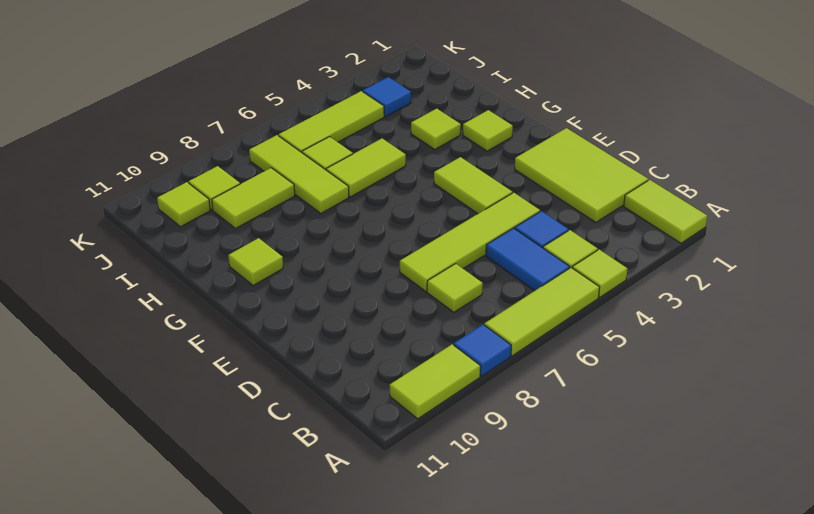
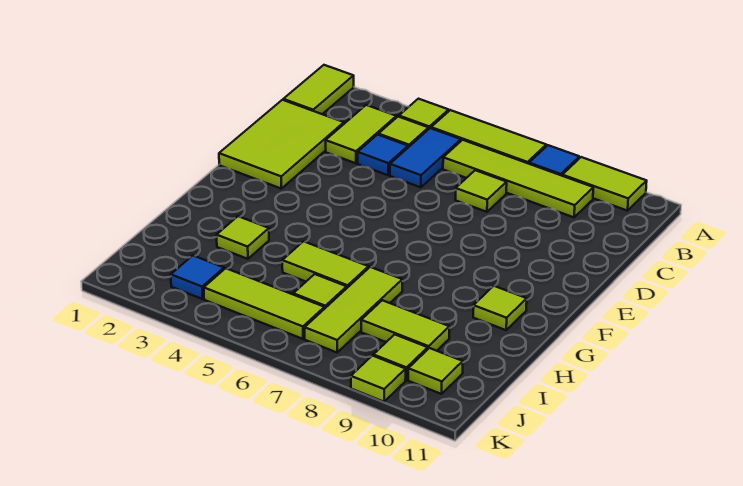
lime 1x4 tile [400,193,540,291] -> lime 1x4 tile moved to [443,140,593,217]
lime 1x2 tile [434,157,512,214] -> lime 1x2 tile moved to [326,105,396,163]
lime 1x1 tile [463,110,513,151] -> lime 1x1 tile moved to [351,356,406,402]

